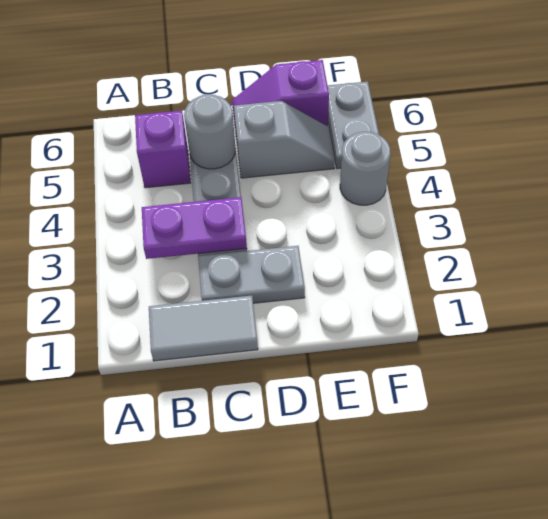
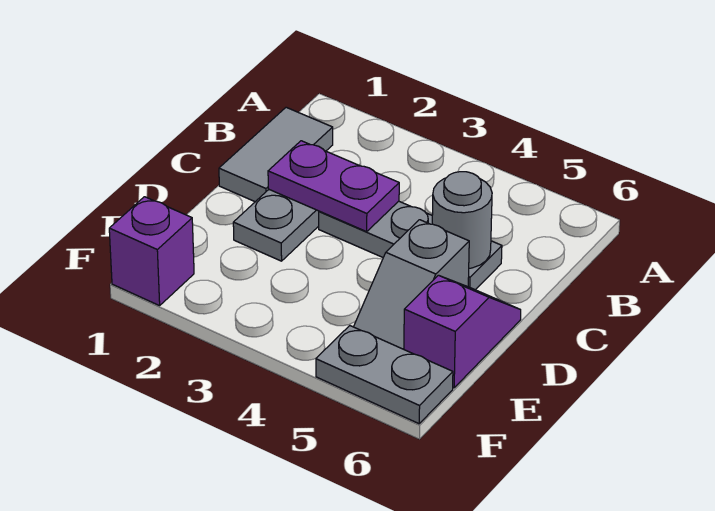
purple 1x2 plate [142,197,247,259] -> purple 1x2 plate turned to [268,141,399,232]
purple 1x1 brick [135,111,190,188] -> purple 1x1 brick moved to [109,197,194,306]
grey 1x1 round brick [340,132,391,205] -> none

